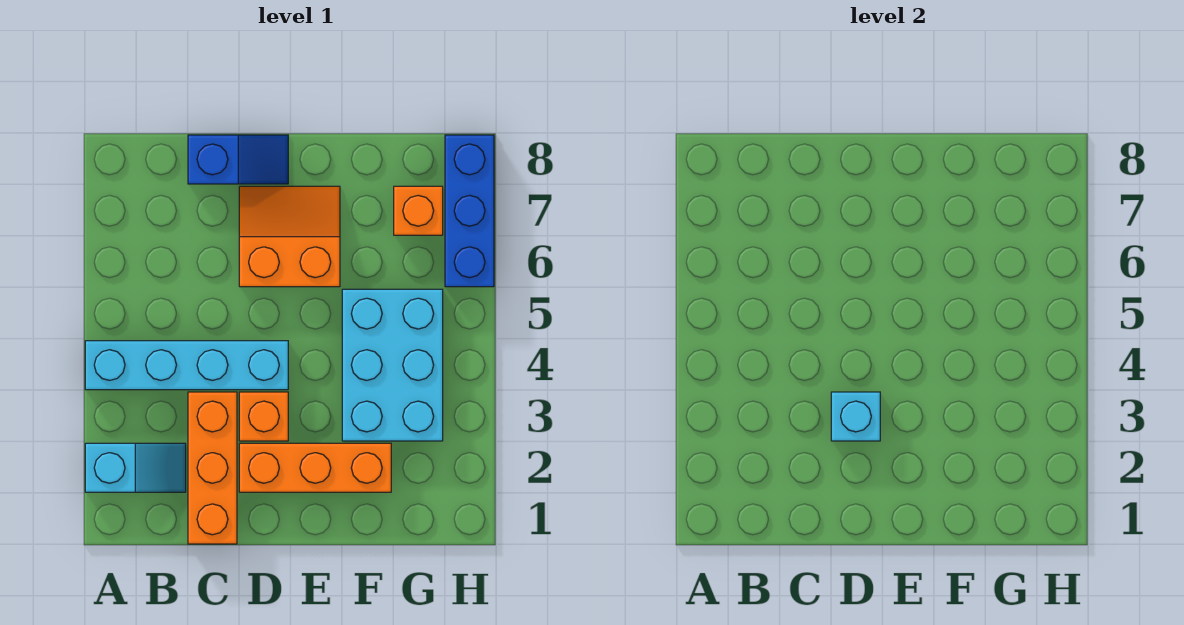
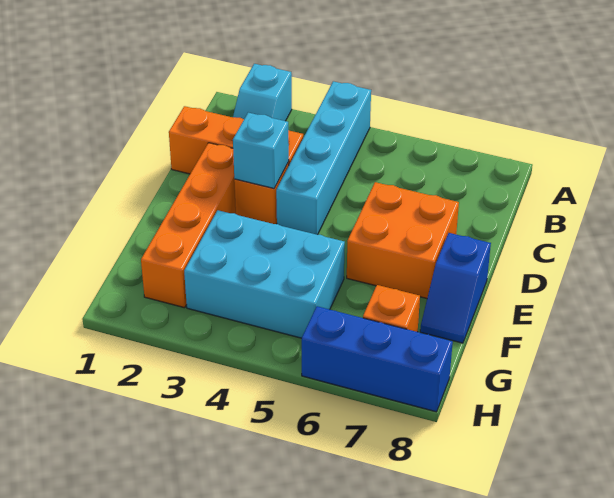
blue 1x2 slope [188,135,288,184] -> blue 1x2 slope moved to [420,233,491,343]
orange 1x3 brick [239,443,391,492] -> orange 1x4 brick [141,143,236,308]
orange 2x2 slope [239,186,340,287] -> orange 2x2 brick [347,182,459,298]

